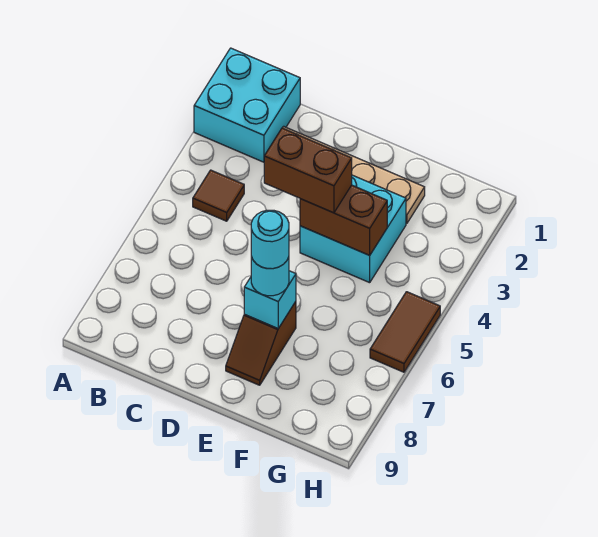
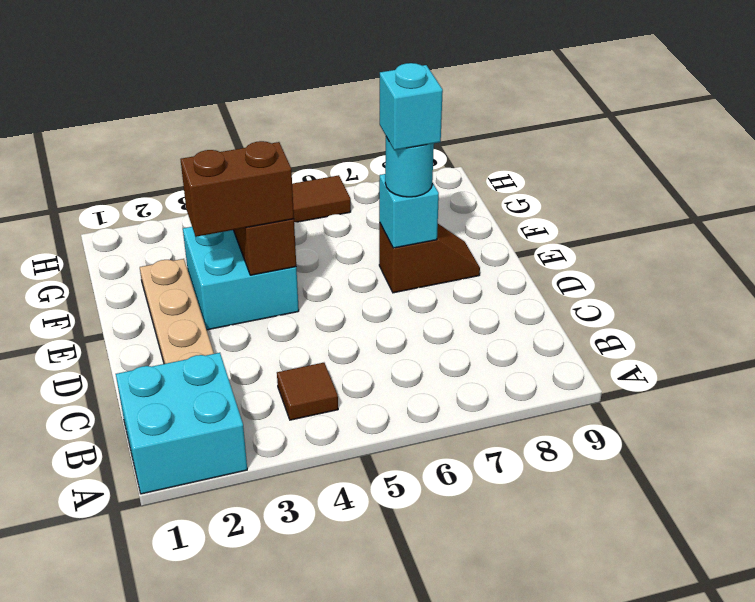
brown 1x2 brick [264,128,352,213] -> brown 1x2 brick turned to [181,141,294,237]
cyan 1x1 round brick [251,210,289,269] -> cyan 1x1 brick [380,63,443,150]

